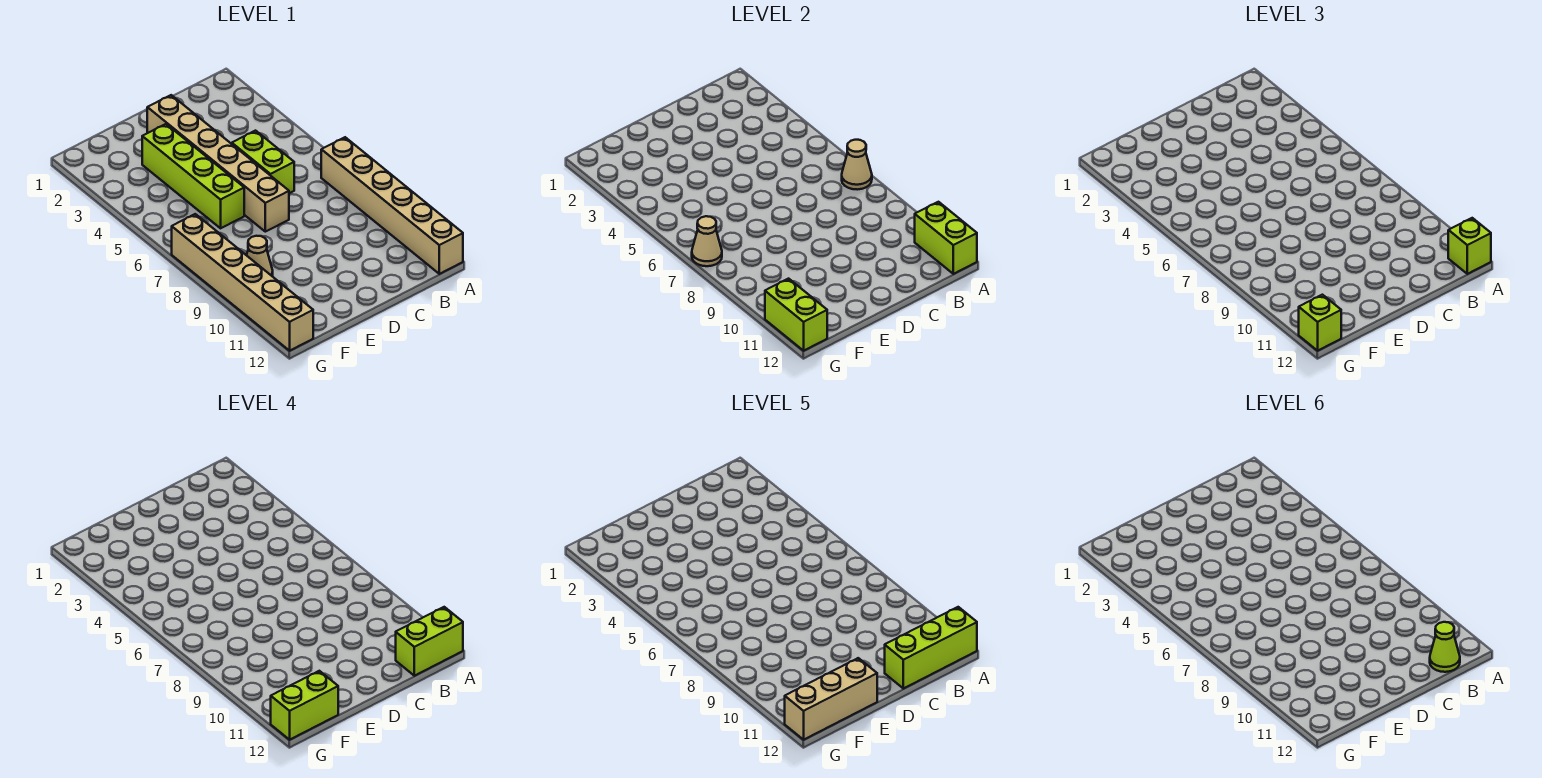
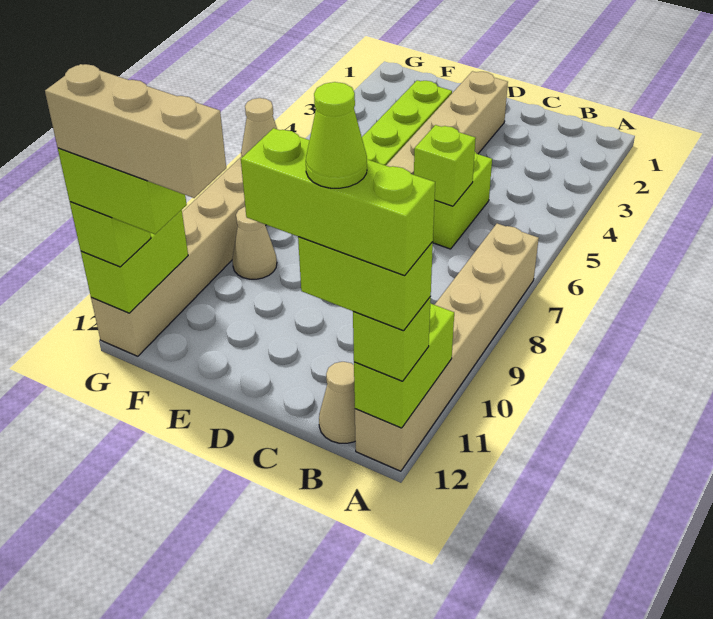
tan 1x1 cone [842,140,872,190] -> tan 1x1 cone moved to [319,362,355,443]
none -> lime 1x1 brick [414,125,476,206]

